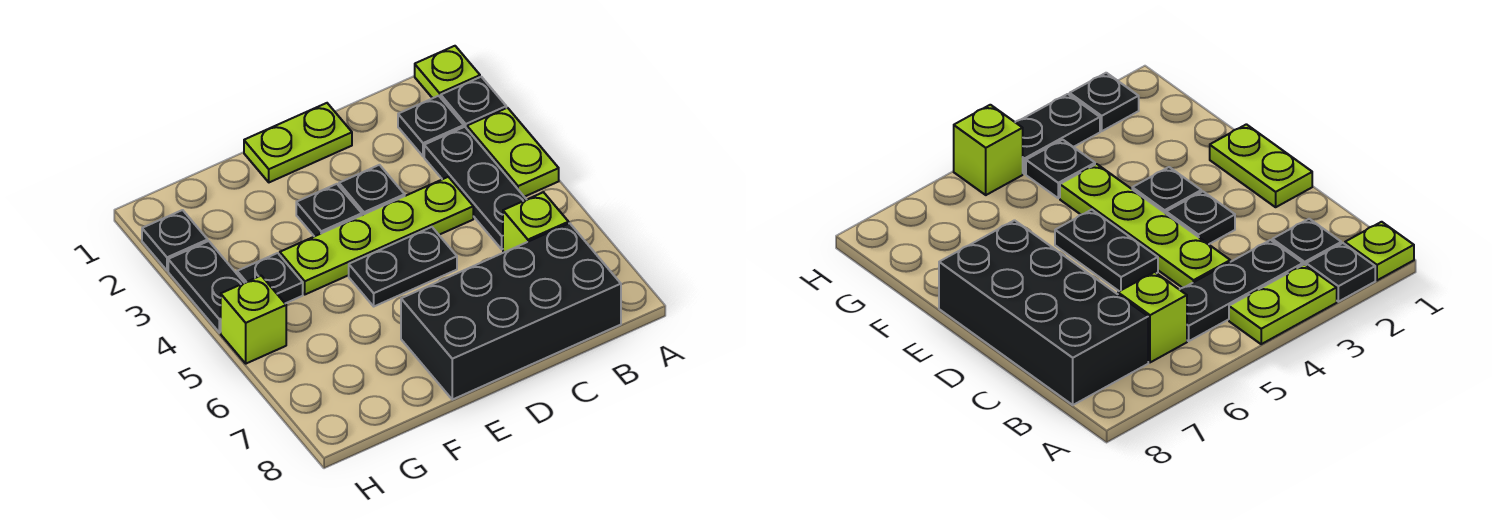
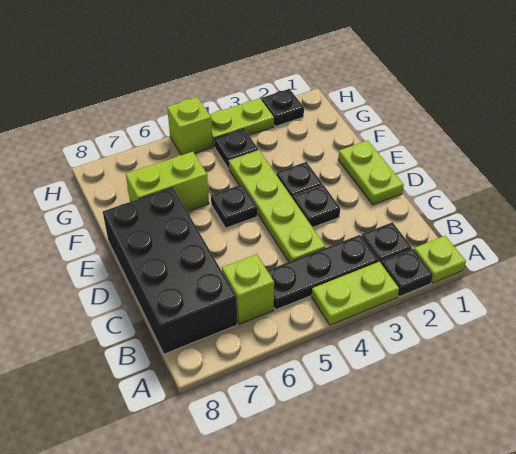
black 1x2 plate [349,227,457,306] -> black 1x1 plate [211,184,257,228]
none -> lime 1x2 brick [126,152,209,212]
black 1x2 plate [168,241,244,333] -> lime 1x2 plate [209,98,274,147]

